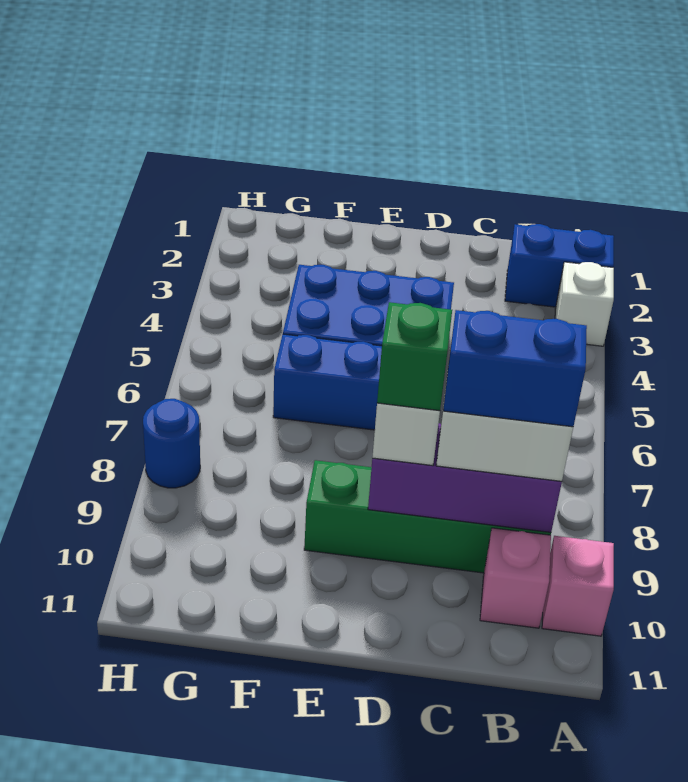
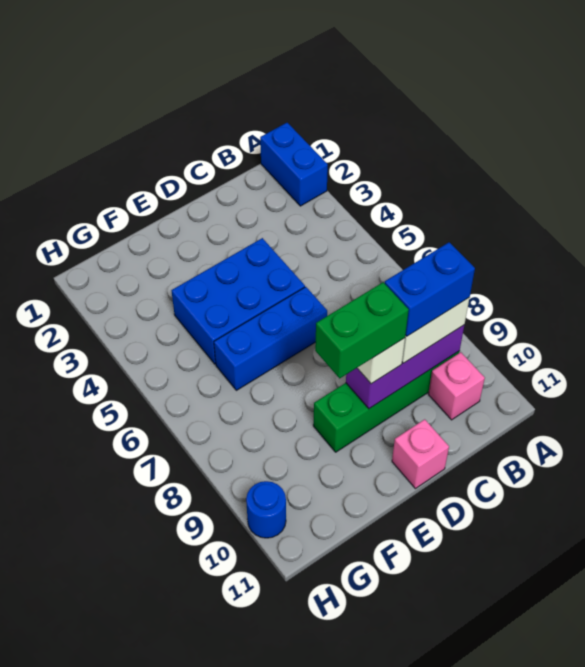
blue 1x2 brick [505,224,614,307] -> blue 1x2 brick turned to [260,123,328,206]
white 1x1 brick [555,262,614,346] -> none
pink 1x1 brick [542,536,614,636] -> pink 1x1 brick moved to [392,419,449,489]
green 1x1 brick [377,302,452,411] -> green 1x2 brick [315,282,409,378]
blue 1x1 round brick [143,399,200,488] -> blue 1x1 round brick moved to [246,481,286,538]

